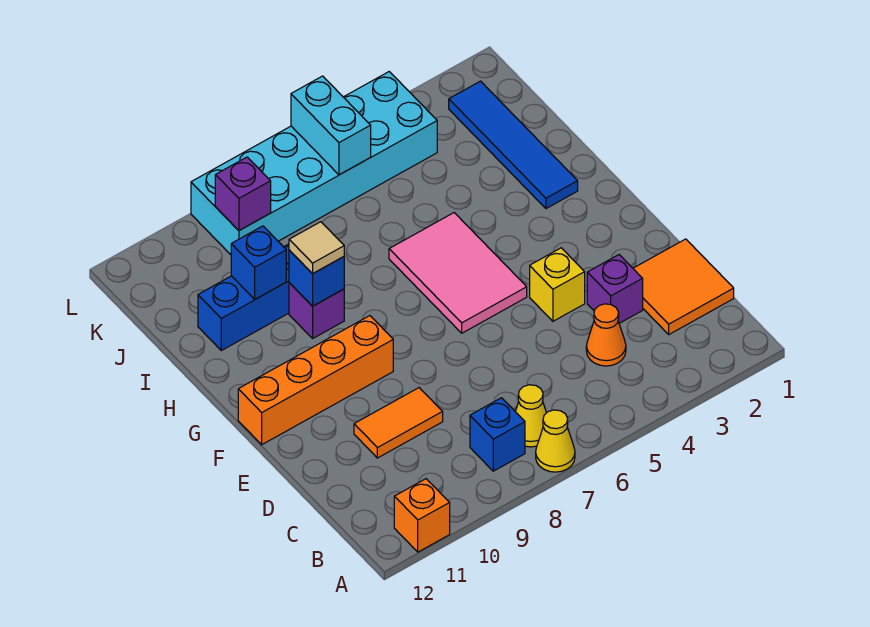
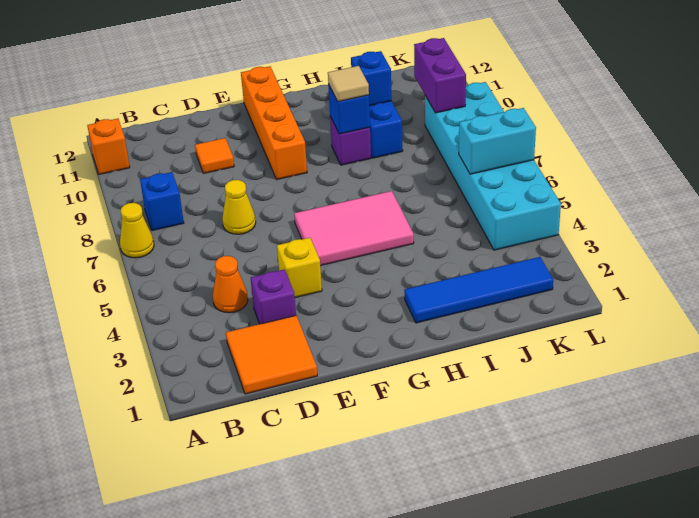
yellow 1x1 cone [515,385,546,447] -> yellow 1x1 cone moved to [222,180,256,234]
orange 1x2 tile [354,388,443,458] -> orange 1x1 tile [195,138,234,173]
purple 1x1 brick [215,157,271,231] -> purple 1x2 brick [414,38,466,113]

